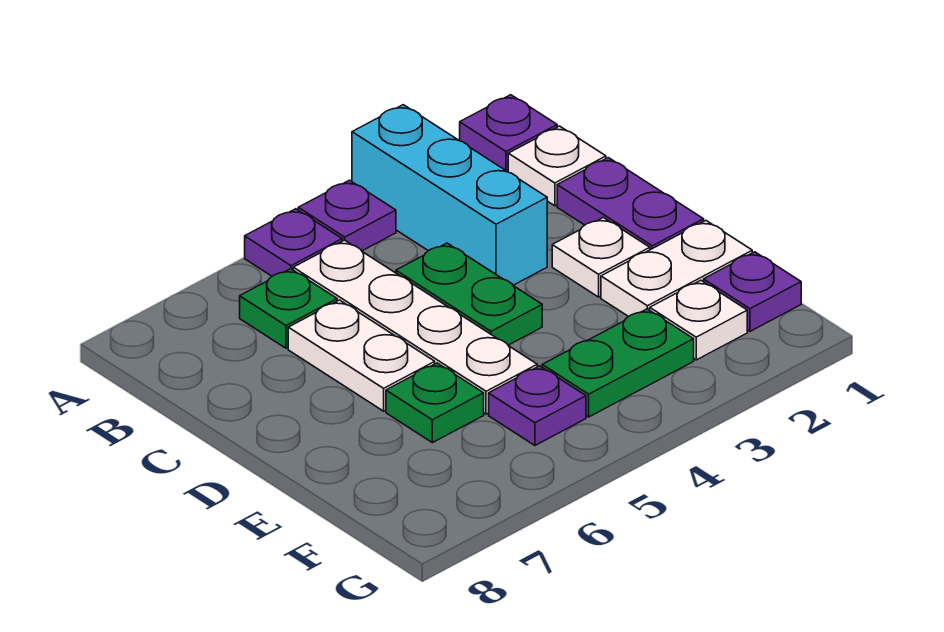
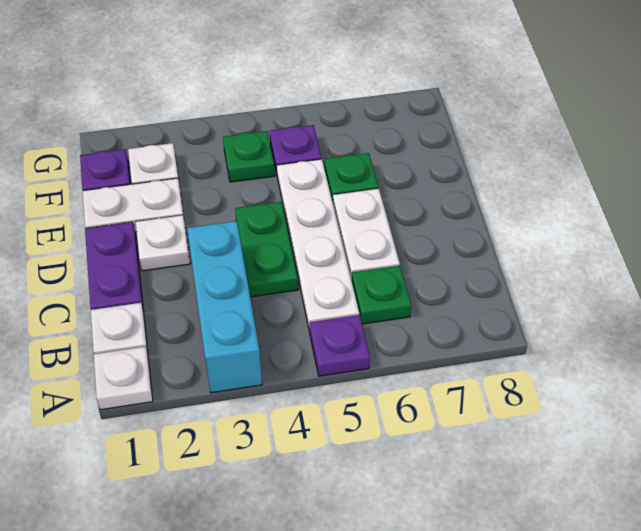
purple 1x1 plate [460,95,557,172] -> white 1x1 plate [94,347,153,410]
purple 1x1 plate [298,180,396,251] -> none
green 1x2 plate [542,309,694,417] -> green 1x1 plate [223,131,275,182]

